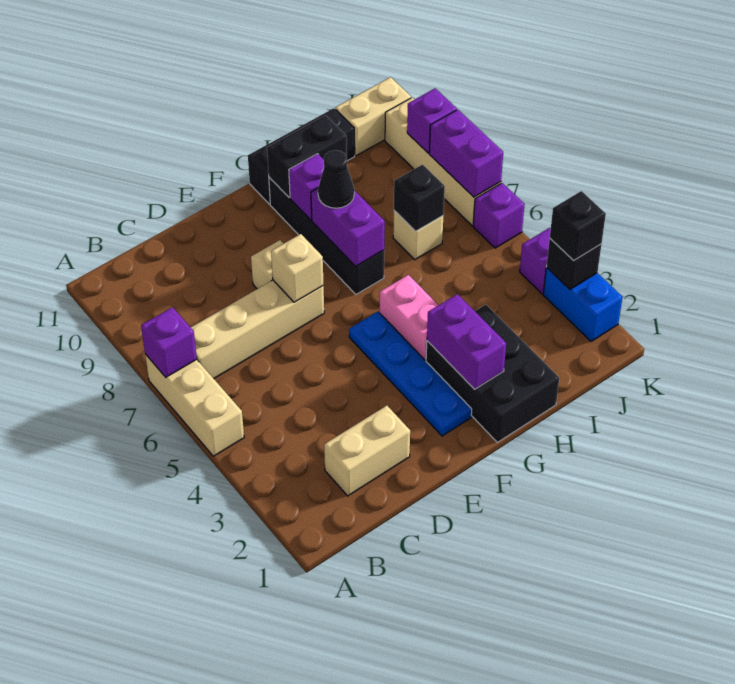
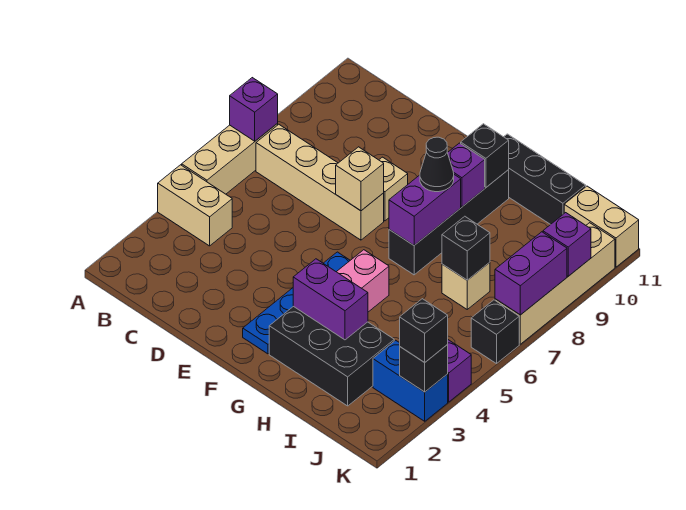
tan 1x2 brick [324,406,410,496] -> tan 1x2 brick moved to [158,165,232,246]
black 2x3 brick [426,305,559,442] -> black 2x3 brick turned to [269,306,394,406]
purple 1x2 brick [427,294,506,389] -> purple 1x2 brick turned to [293,259,368,340]
black 1x2 brick [267,115,347,198] -> black 1x1 brick [461,124,509,187]
blue 1x2 brick [543,268,623,341] -> blue 1x2 brick turned to [373,340,448,421]
purple 1x1 brick [473,183,525,248] -> black 1x1 brick [471,300,519,364]

